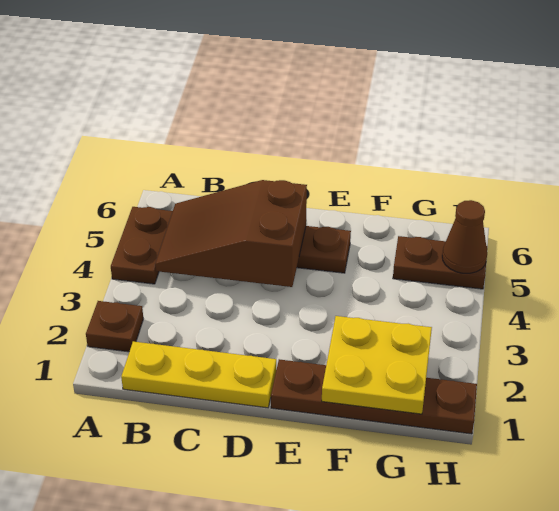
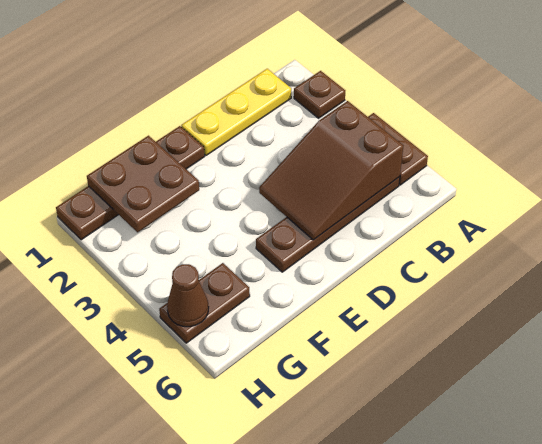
brown 2x3 slope [155,180,307,287] -> brown 2x3 slope turned to [259,101,403,240]
yellow 2x2 plate [322,316,432,414] -> brown 2x2 plate [87,136,199,232]

